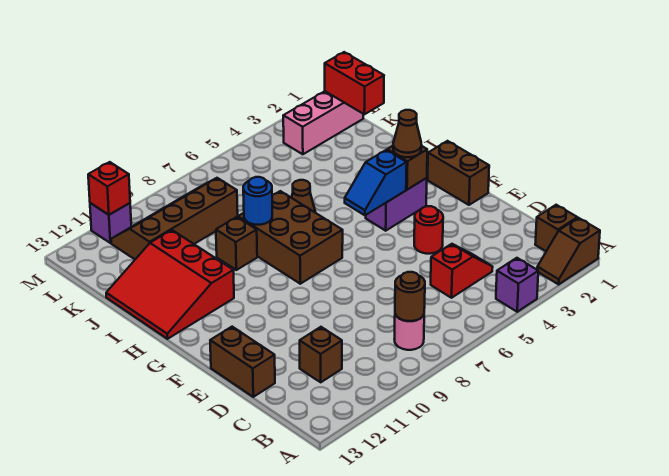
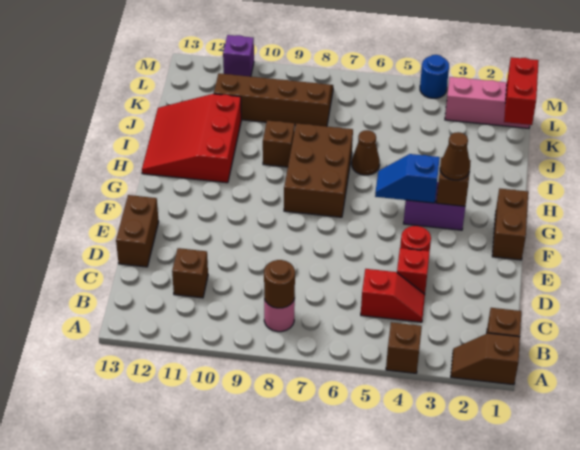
purple 1x1 brick [496,258,538,312] -> brown 1x1 brick [386,322,422,373]
blue 1x1 round brick [243,177,272,225] -> blue 1x1 round brick moved to [420,55,449,98]
red 1x1 brick [88,162,130,215] -> red 1x1 brick moved to [397,248,430,294]

